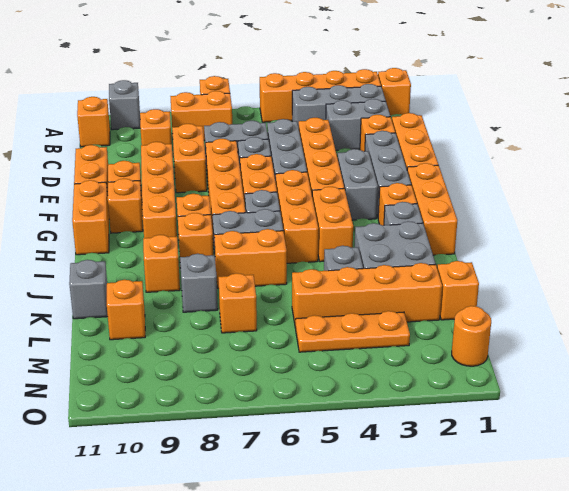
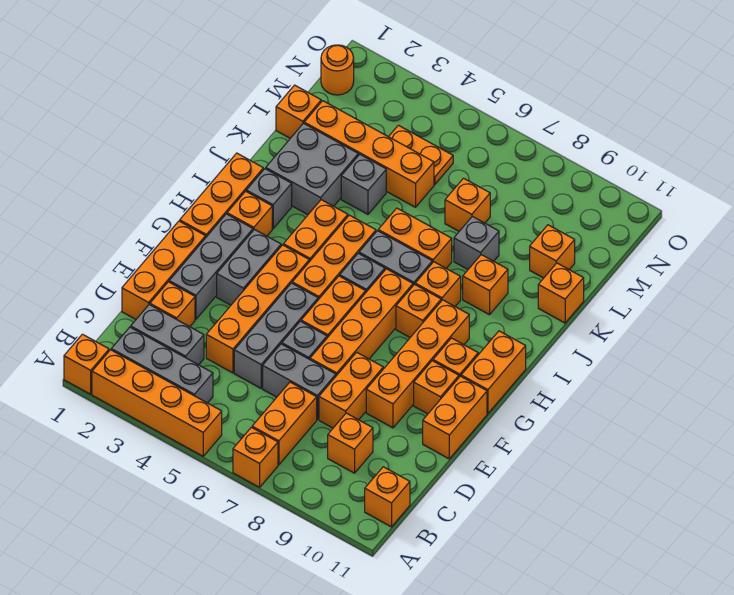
grey 1x1 brick [109,80,140,130] -> none
orange 1x2 brick [170,91,232,141] -> orange 1x2 brick turned to [252,382,317,465]
grey 1x1 brick [69,260,108,319] -> orange 1x1 brick [538,263,584,323]
orange 1x3 plate [296,311,410,352] -> orange 1x2 plate [389,125,453,185]

